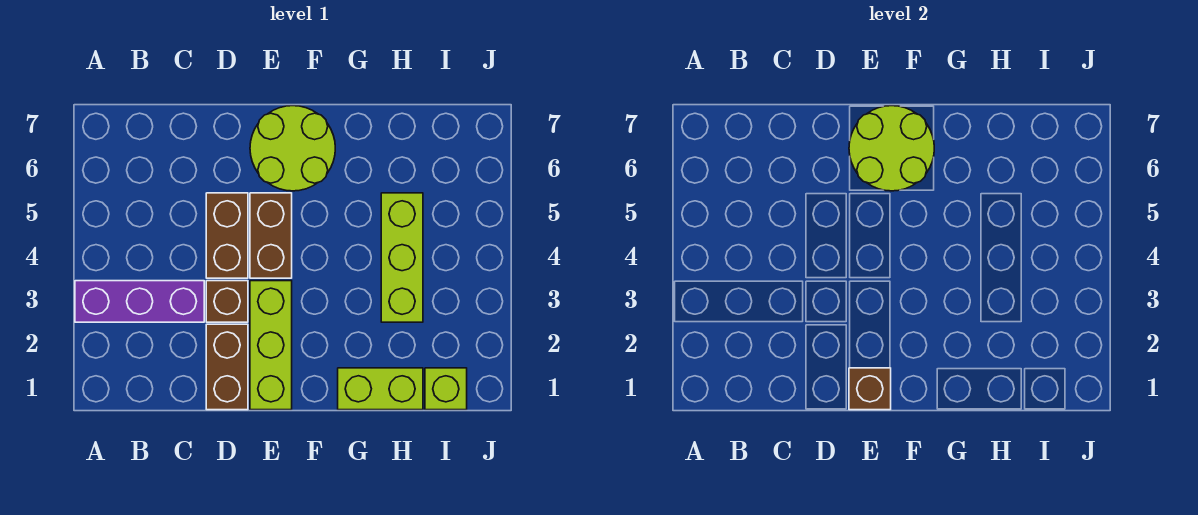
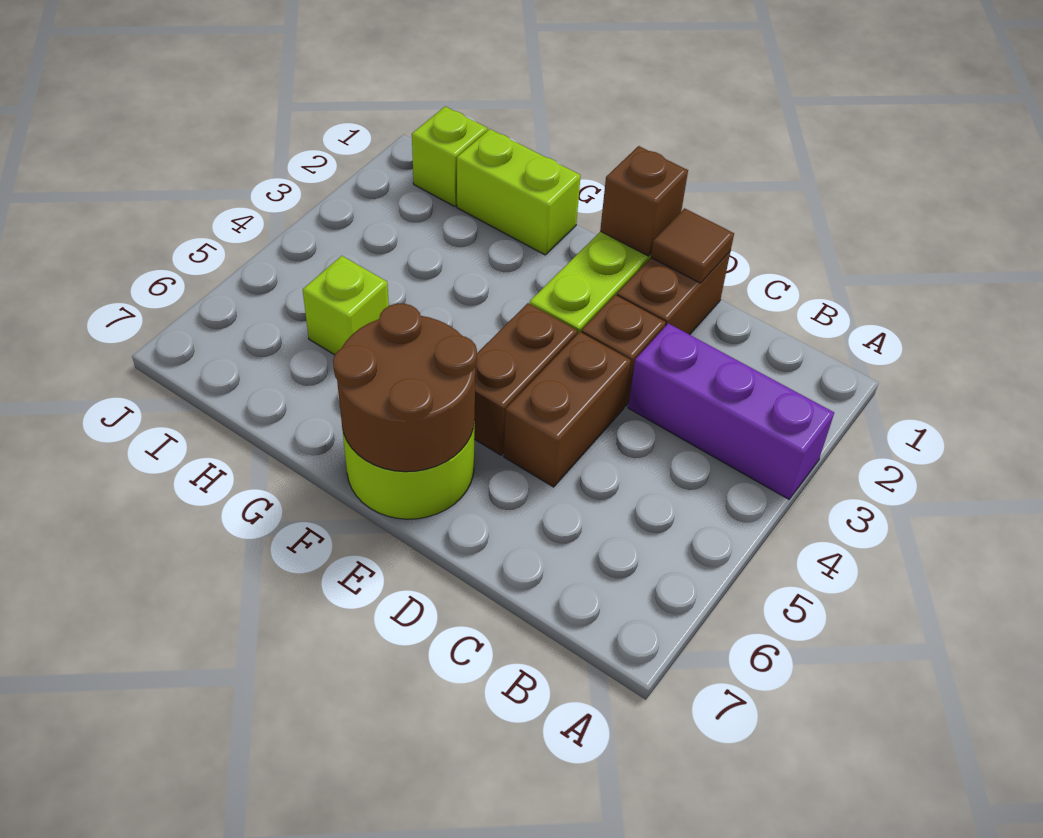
none -> brown 1x1 tile [651,208,734,283]
lime 2x2 round brick [849,106,934,191] -> brown 2x2 round brick [333,303,477,472]
lime 1x3 brick [381,193,423,322] -> lime 1x1 brick [303,256,389,355]

